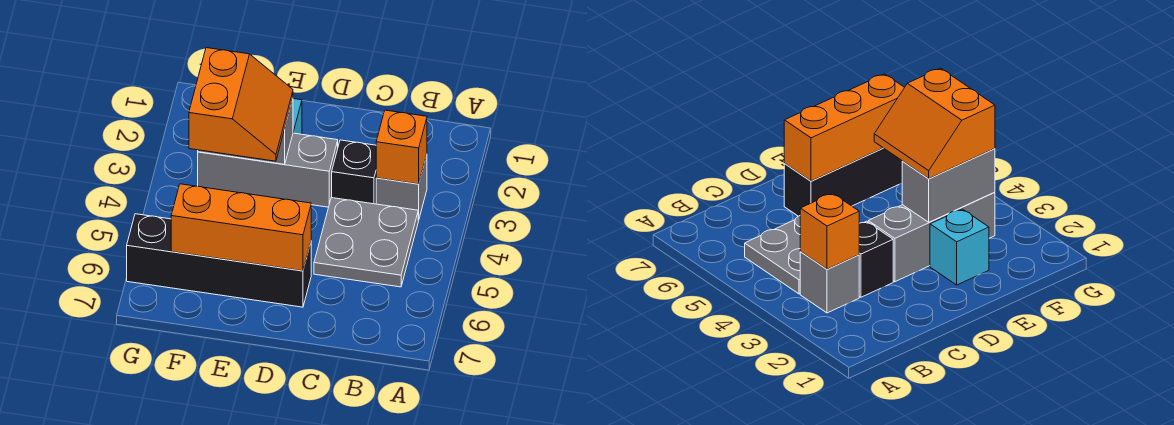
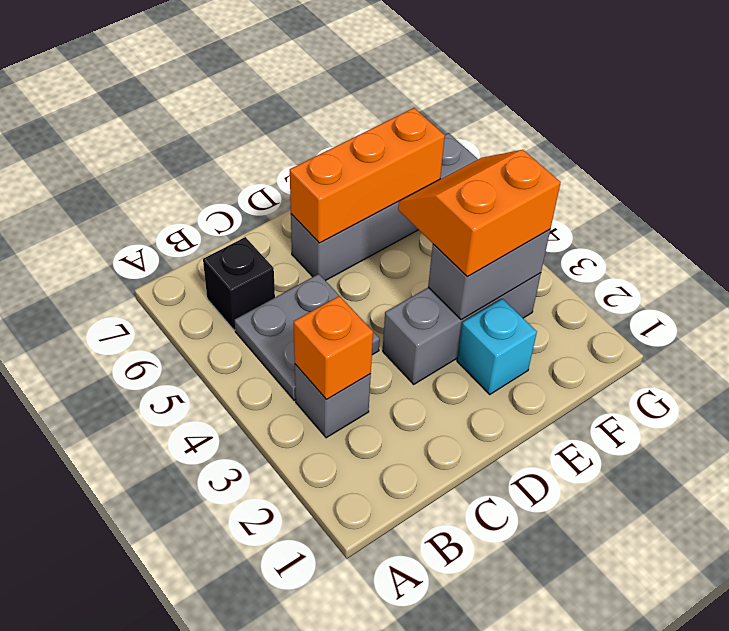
black 1x1 brick [332,140,376,204] -> black 1x1 brick moved to [203,237,275,330]
black 1x4 brick [127,214,311,307] -> grey 1x4 brick [291,133,478,281]
orange 2x2 slope [189,48,293,161] -> orange 2x2 slope turned to [398,150,561,277]

